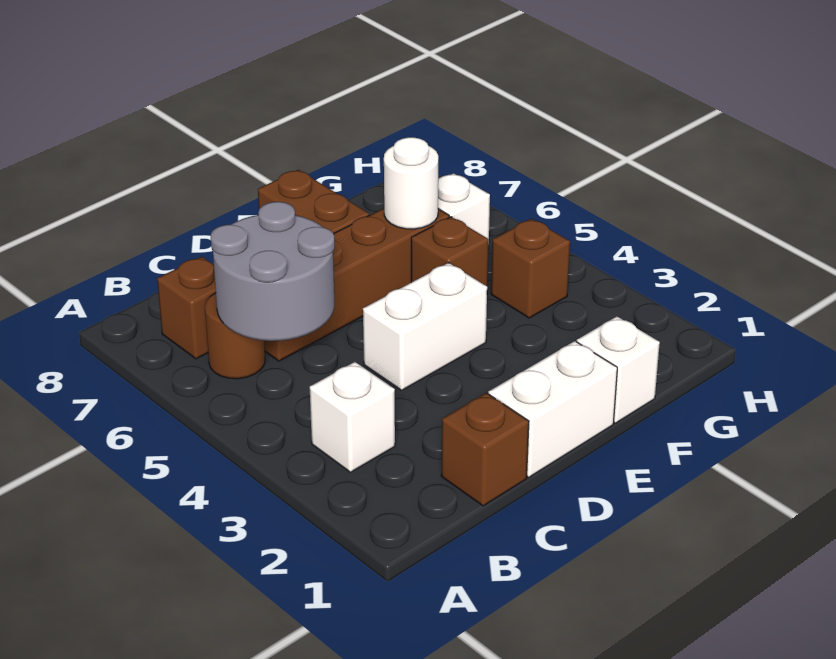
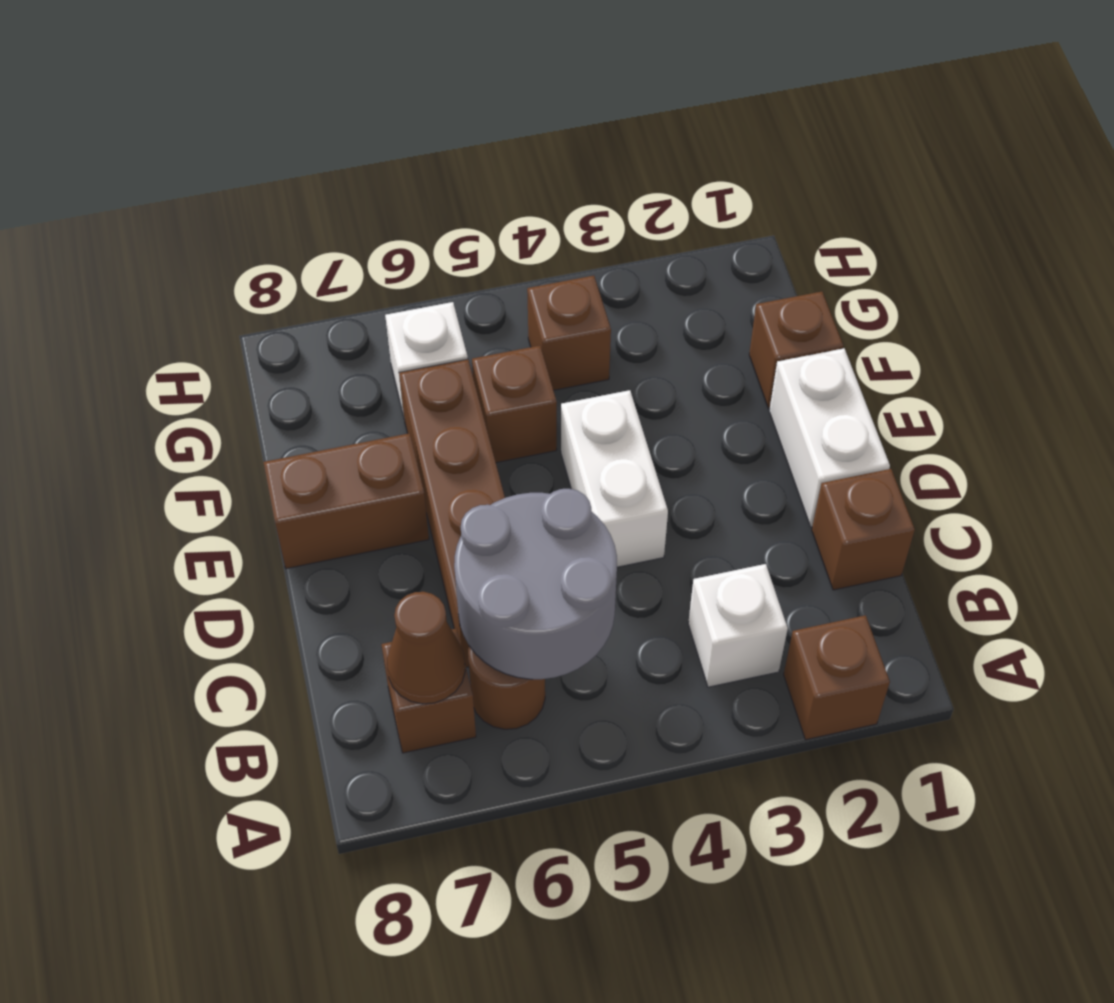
none -> brown 1x1 brick [784,615,890,740]
none -> brown 1x1 cone [387,592,465,704]
white 1x1 brick [577,316,660,423] -> brown 1x1 brick [749,292,843,409]
white 1x1 round brick [384,137,438,229] -> none

